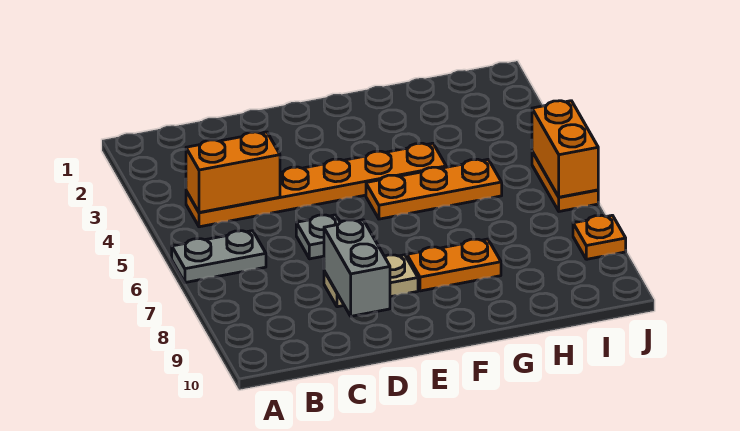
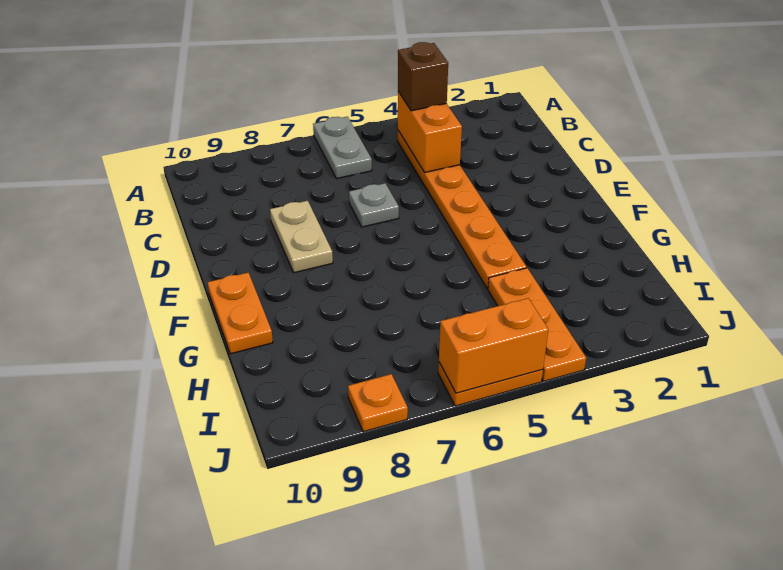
none -> brown 1x1 brick [398,42,448,111]
grey 1x2 brick [324,220,390,316] -> none
orange 1x3 plate [366,159,502,219] -> orange 1x3 plate moved to [488,268,586,381]
orange 1x2 plate [407,239,501,291] -> orange 1x2 plate moved to [207,273,273,354]

